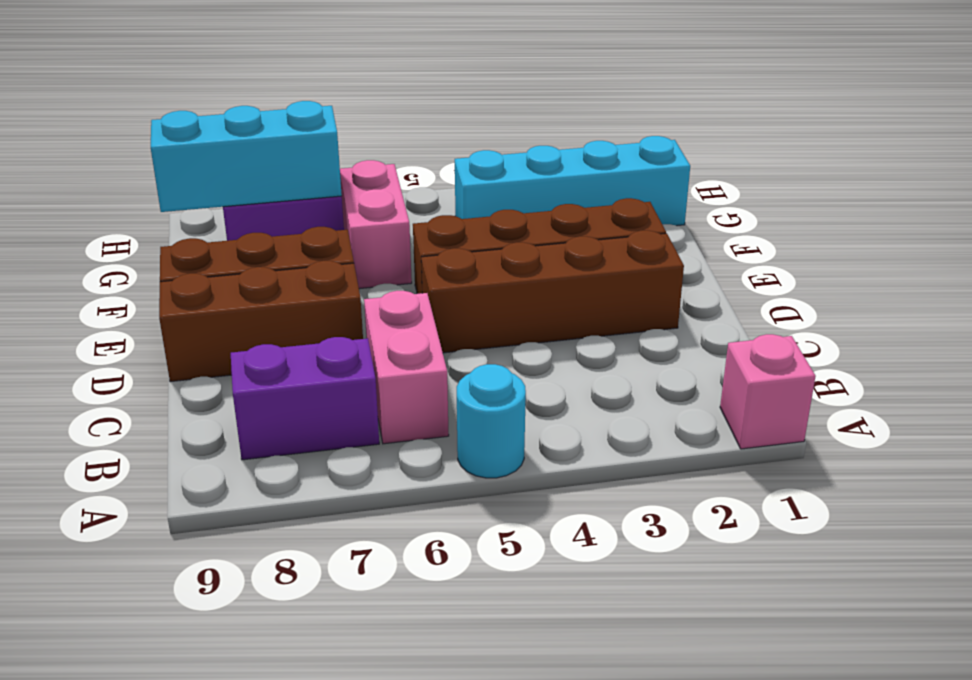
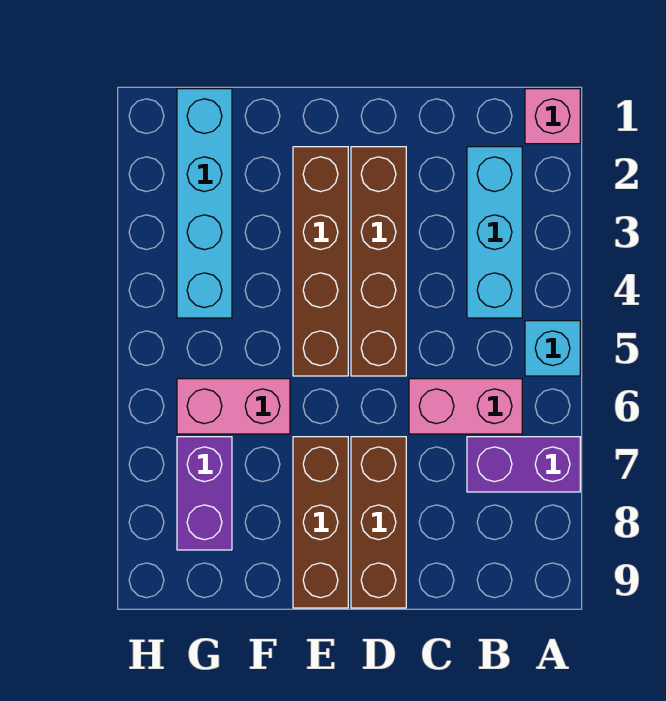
cyan 1x1 round brick [457,364,526,478] -> cyan 1x1 brick [525,321,580,376]
purple 1x2 brick [231,337,379,460] -> purple 1x2 brick turned to [467,437,580,492]
cyan 1x3 brick [151,101,342,212] -> cyan 1x3 brick moved to [467,147,522,318]

